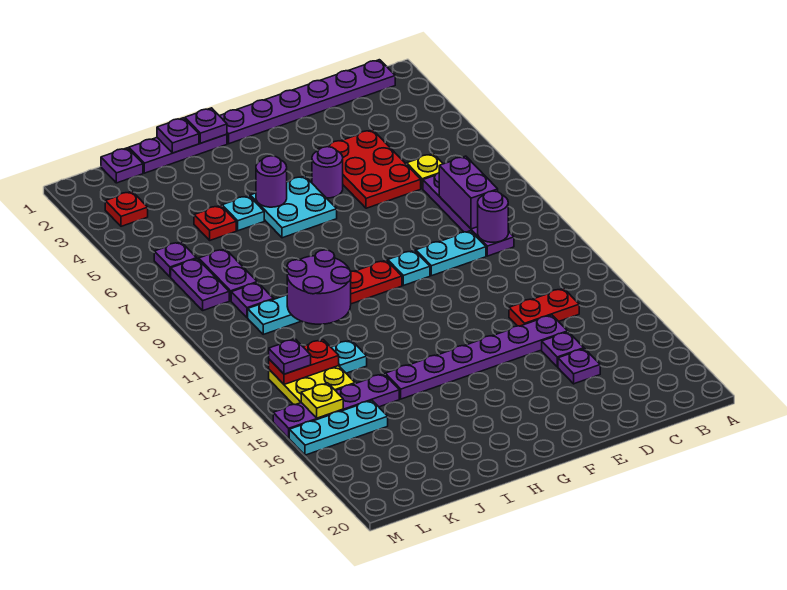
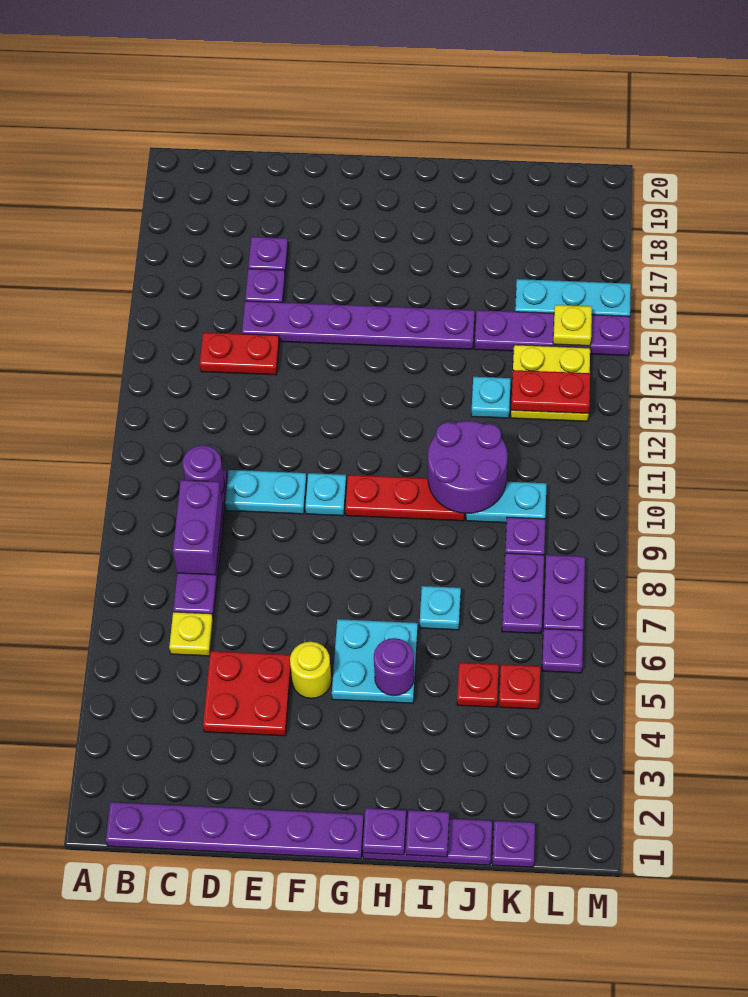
red 2x3 plate [318,130,421,208] -> red 2x2 plate [203,651,291,736]
purple 1x1 round brick [312,147,343,198] -> yellow 1x1 round brick [290,642,332,699]
cyan 1x1 plate [222,196,264,231] -> cyan 1x1 plate moved to [420,586,461,630]
red 1x1 plate [105,191,148,226] -> red 1x1 plate moved to [499,664,540,709]
purple 1x1 plate [269,339,311,374] -> none

